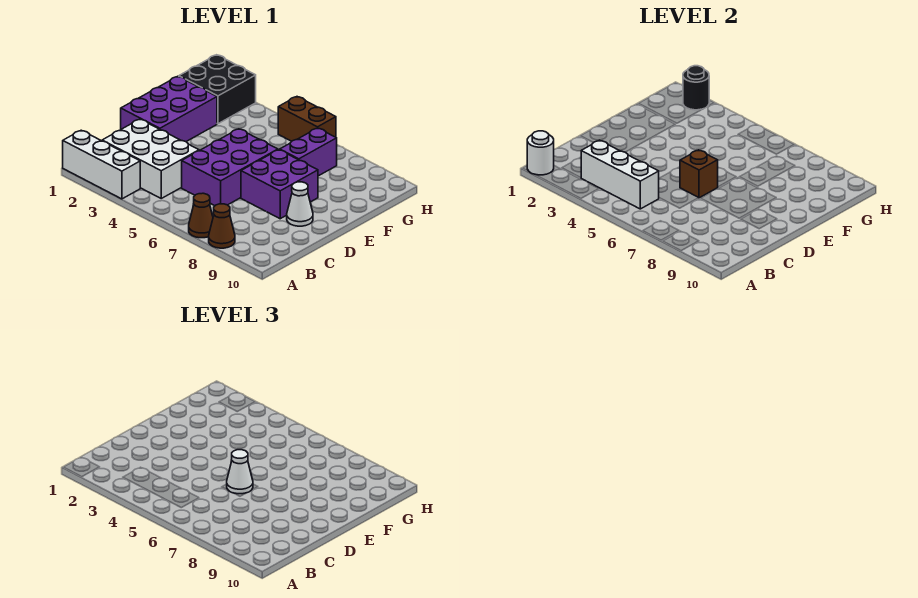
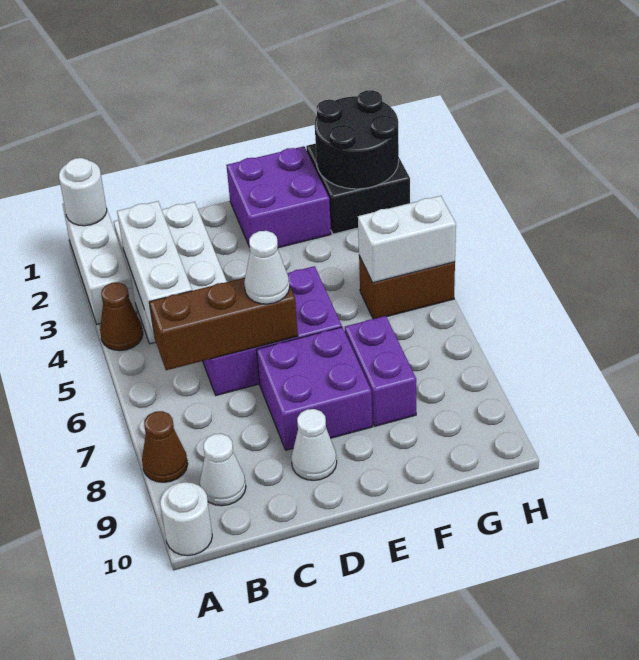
brown 1x1 cone [189,193,213,238] -> brown 1x1 cone moved to [100,283,143,351]
none -> white 1x1 round brick [160,482,212,556]
none -> white 1x1 cone [200,434,246,506]
purple 2x3 brick [121,76,217,142] -> purple 2x2 brick [226,146,331,248]
brown 1x1 brick [680,150,718,198] -> brown 1x3 brick [149,278,298,370]
purple 1x2 brick [280,128,337,176] -> purple 1x2 brick turned to [345,316,416,426]
none -> white 1x2 brick [358,196,456,283]
black 1x1 round brick [683,66,709,110] -> black 2x2 round brick [315,90,399,189]
brown 1x2 brick [278,97,336,141] -> brown 1x2 brick turned to [359,256,455,319]

